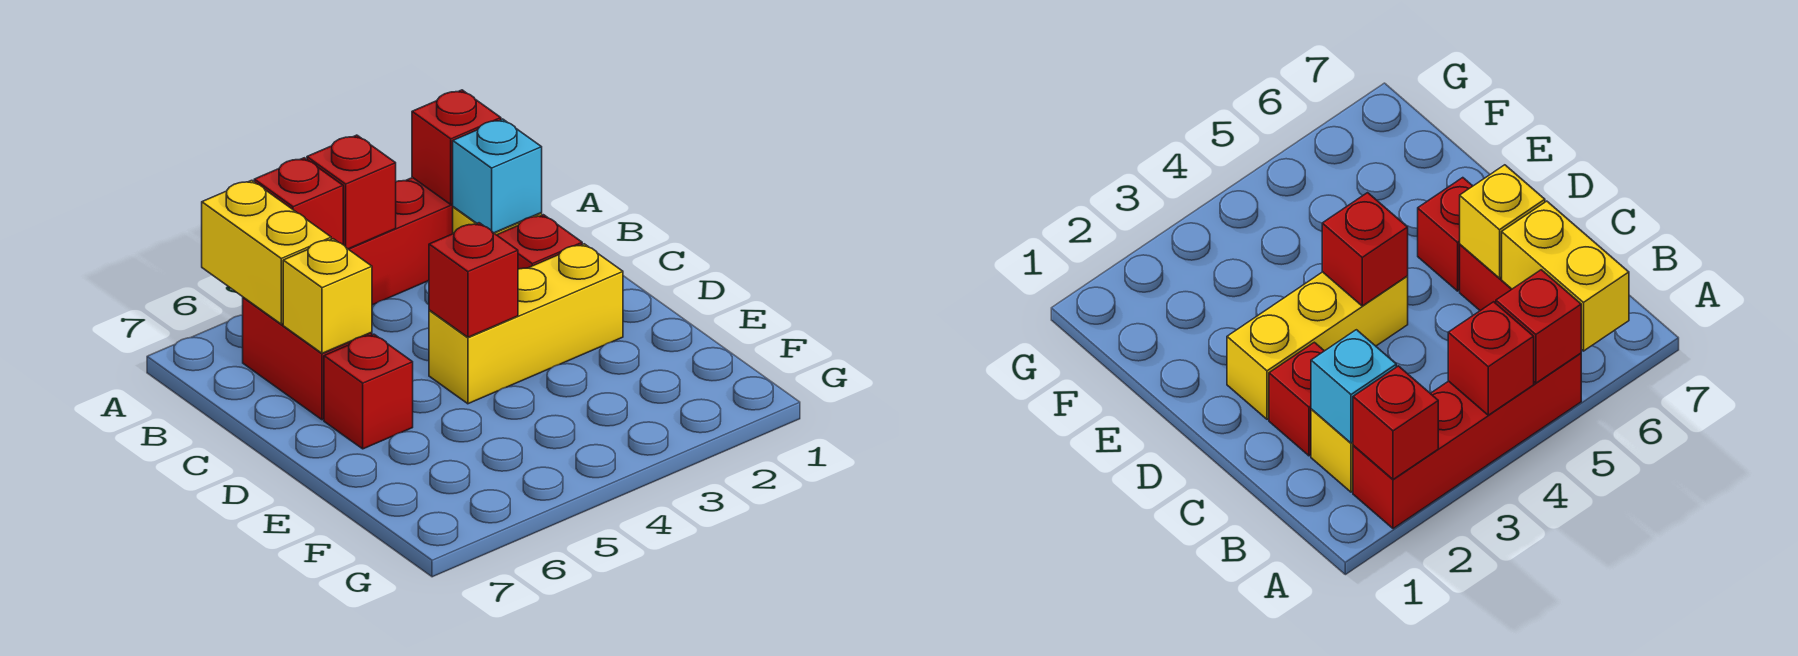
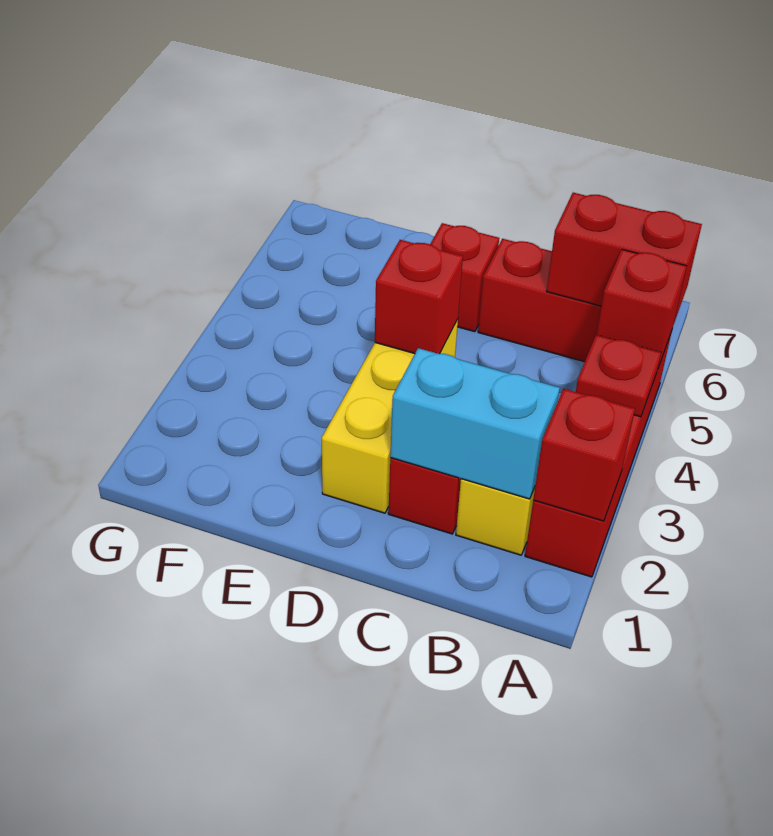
red 1x1 brick [307,135,396,249] -> red 1x1 plate [576,335,661,417]
yellow 1x2 brick [202,180,331,324] -> red 1x2 brick [547,193,702,323]
cyan 1x1 brick [453,119,542,233] -> cyan 1x2 brick [390,348,560,499]
yellow 1x1 brick [283,239,372,353] -> none

